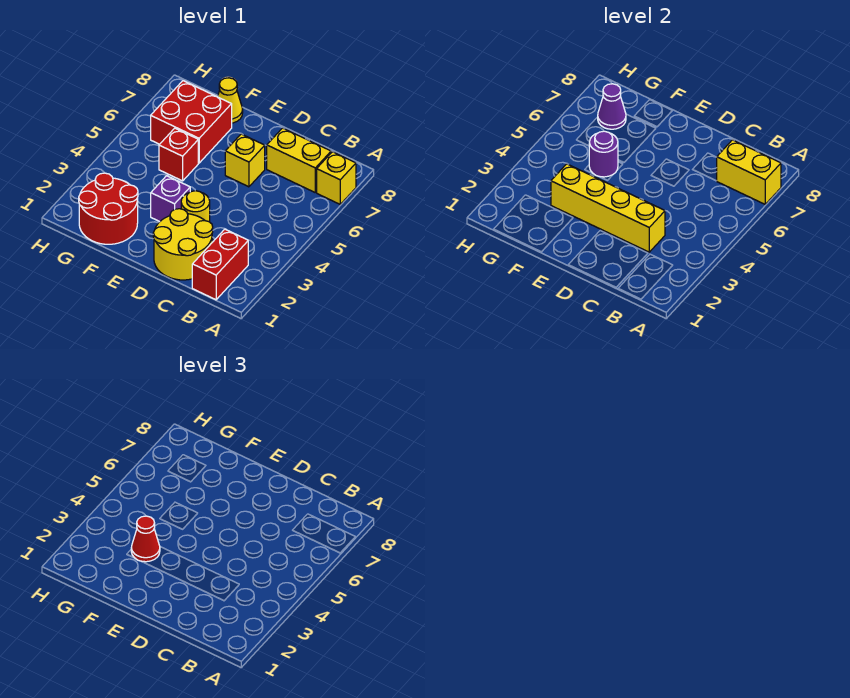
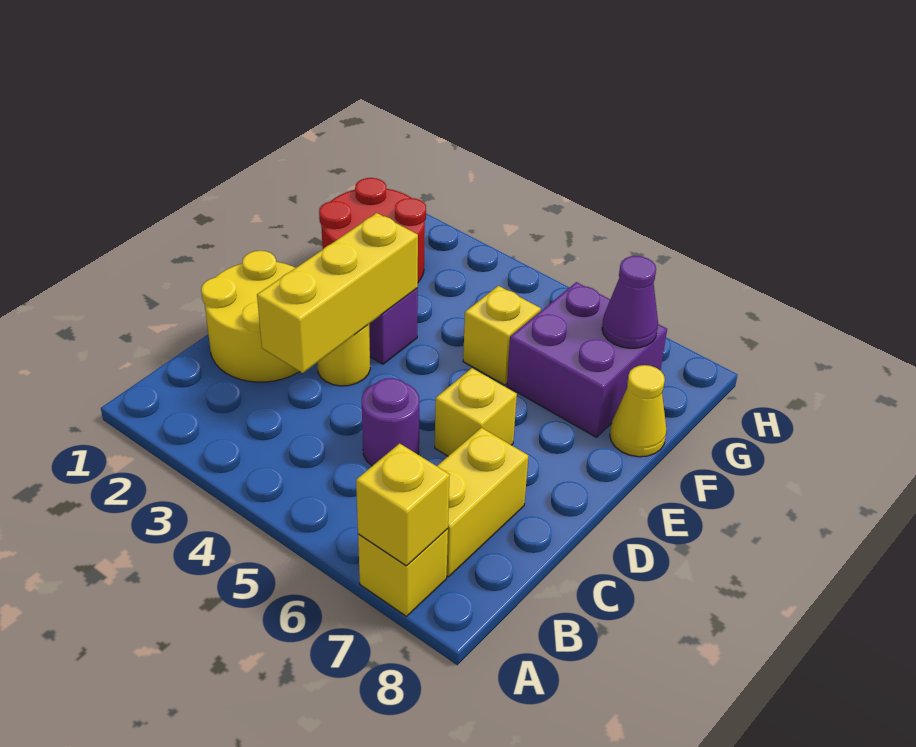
yellow 1x2 brick [717,140,781,204] -> yellow 1x1 brick [356,443,450,566]
red 1x2 brick [192,229,248,300] -> none
yellow 1x4 brick [551,164,665,252] -> yellow 1x3 brick [257,213,418,373]
red 1x1 cone [131,516,160,562] -> none
red 1x1 brick [159,128,198,181] -> yellow 1x1 brick [463,286,541,385]
purple 1x1 round brick [589,131,618,177] -> purple 1x1 round brick moved to [362,378,420,466]
red 2x2 brick [151,81,232,163] -> purple 2x2 brick [507,282,667,437]

